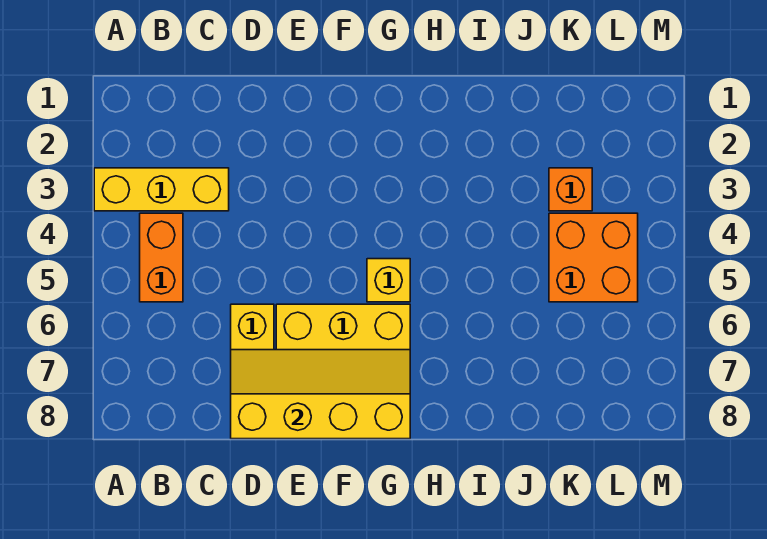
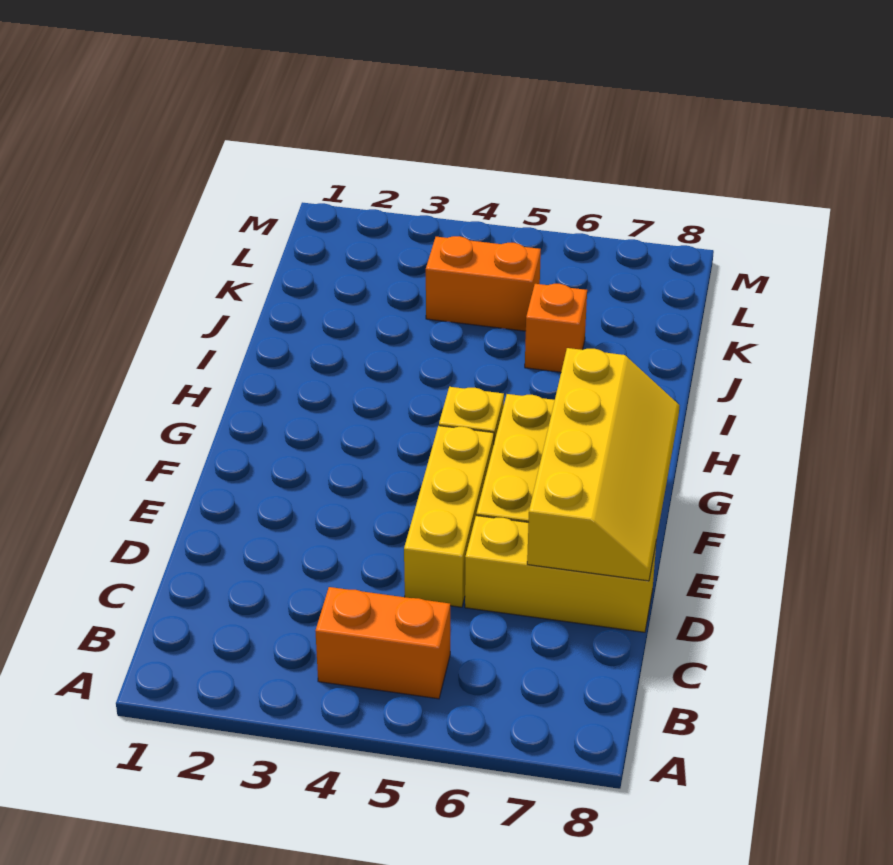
yellow 1x3 brick [94,168,229,211] -> yellow 1x3 brick moved to [404,426,494,607]
yellow 2x4 slope [231,350,410,439] -> yellow 2x4 slope turned to [527,348,679,581]
orange 1x1 brick [549,168,592,211] -> orange 1x1 brick moved to [525,284,587,372]
orange 2x2 brick [549,213,638,302] -> orange 1x2 brick [426,236,541,331]

